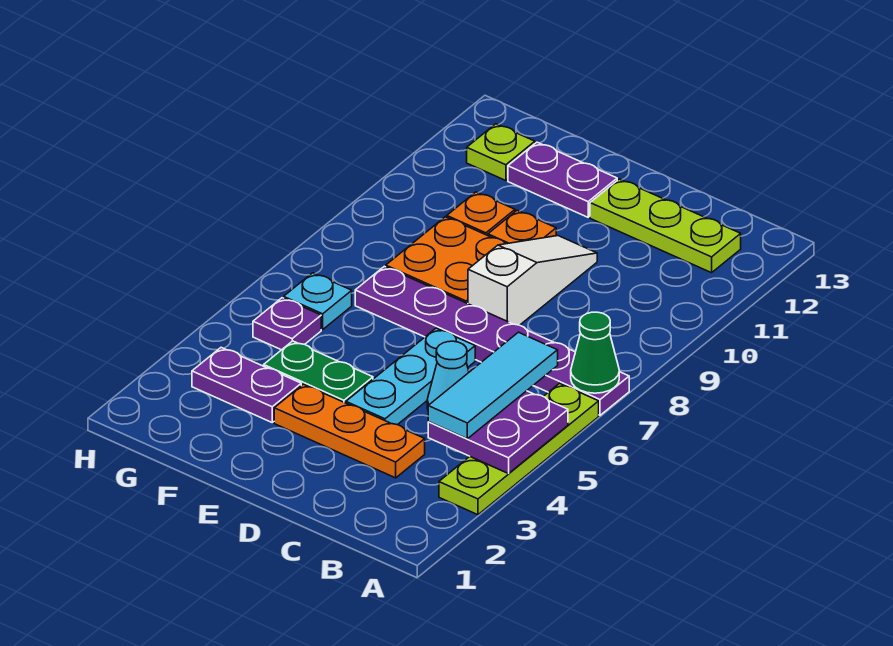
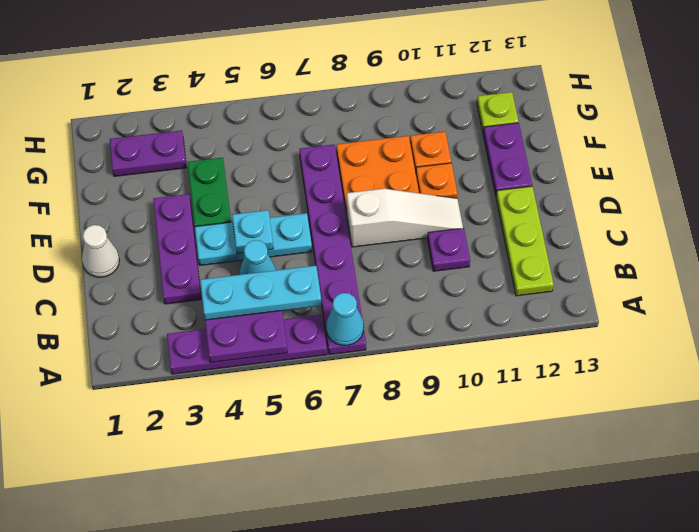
lime 1x4 plate [439,383,599,515] -> purple 1x4 plate [167,315,327,374]
green 1x1 cone [571,312,619,393] -> cyan 1x1 cone [326,293,364,345]
cyan 1x3 tile [428,332,558,439] -> cyan 1x3 plate [200,266,321,320]
orange 1x3 plate [274,384,425,478] -> purple 1x3 plate [153,194,201,304]
none -> white 1x1 cone [82,225,119,277]
purple 1x2 plate [192,348,301,422] -> purple 1x2 plate turned to [110,130,187,176]
purple 1x1 plate [253,298,321,350] -> purple 1x1 plate moved to [428,228,470,271]
cyan 1x1 plate [284,273,352,330] -> cyan 1x1 plate moved to [232,210,273,254]

